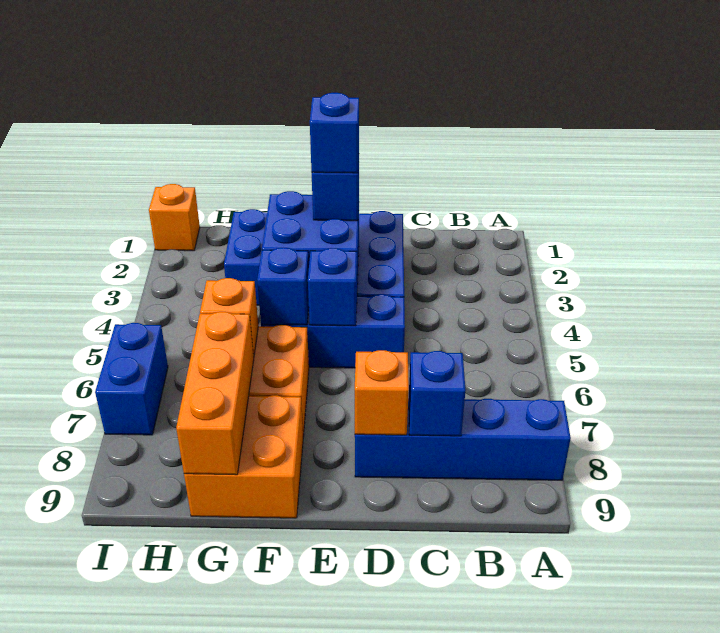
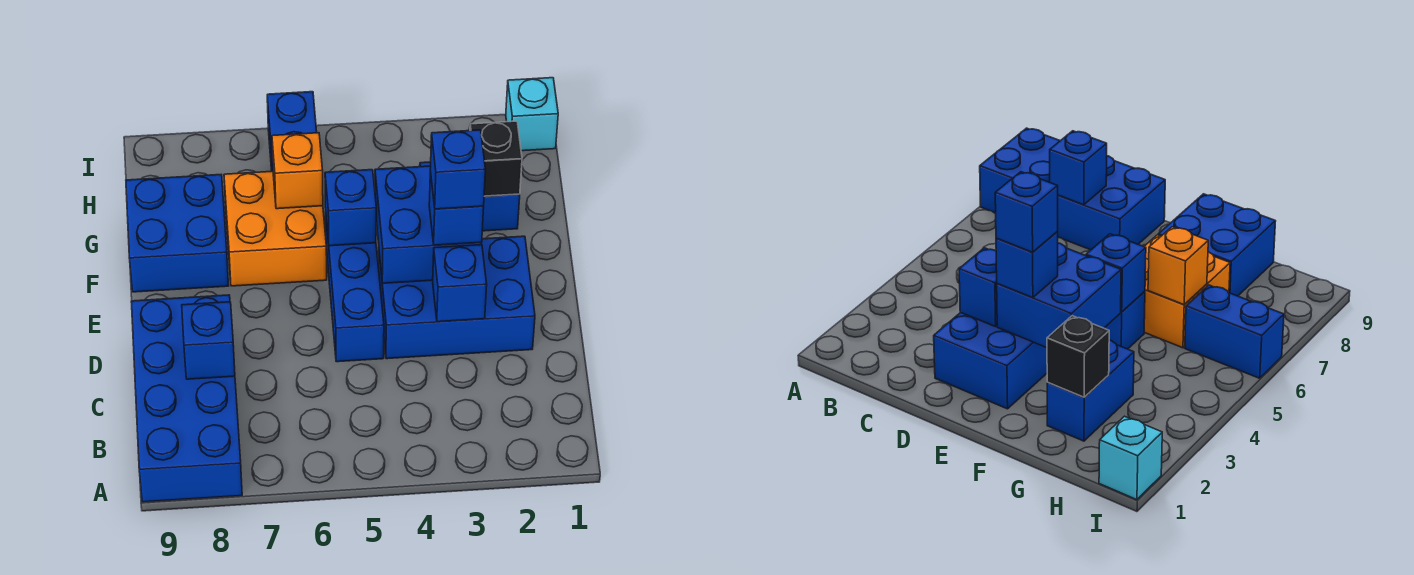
blue 1x4 brick [355,399,571,480] -> blue 2x4 brick [131,295,242,502]
orange 1x1 brick [355,350,409,435] -> none
blue 1x1 brick [308,248,357,326] -> blue 1x1 brick moved to [433,245,487,322]
orange 2x2 brick [184,395,303,518] -> blue 2x2 brick [126,175,229,292]
none -> black 1x1 brick [470,121,522,196]
orange 1x3 brick [176,312,254,475] -> none
orange 1x1 brick [149,184,200,251] -> cyan 1x1 brick [506,78,558,151]
blue 1x2 brick [95,323,168,435] -> blue 1x2 brick turned to [267,92,317,171]

